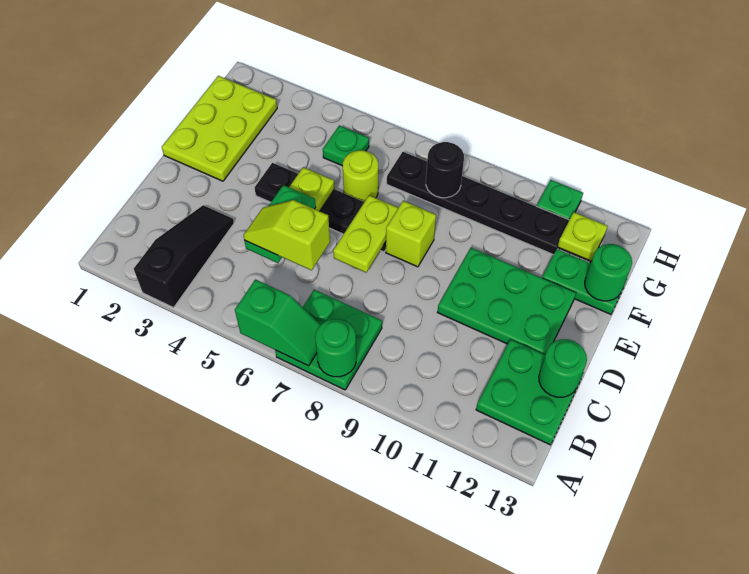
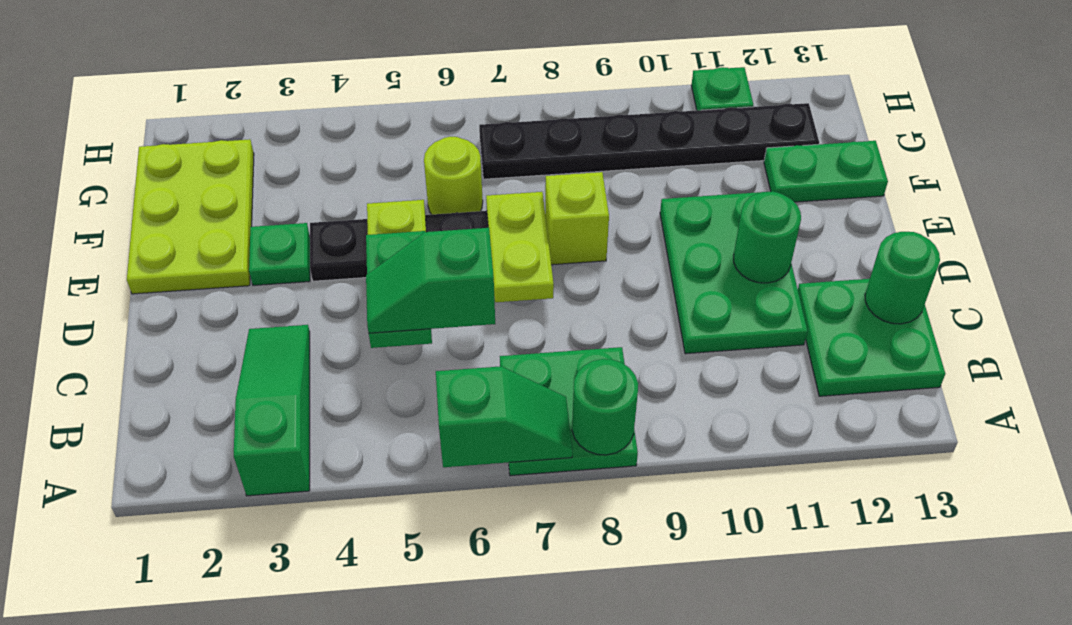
black 1x3 slope [134,205,234,308] -> green 1x3 slope [234,325,310,496]
lime 1x2 slope [243,200,330,270] -> green 1x2 slope [366,228,495,333]
green 2x3 plate [437,248,576,355] -> green 2x3 plate turned to [660,191,807,354]
green 1x1 round brick [585,244,632,301] -> green 1x1 round brick moved to [734,192,801,283]
green 1x1 plate [323,126,369,166] -> green 1x1 plate moved to [249,223,310,285]
black 1x1 round brick [426,142,464,198] -> none
lime 1x1 plate [558,212,608,261] -> none

